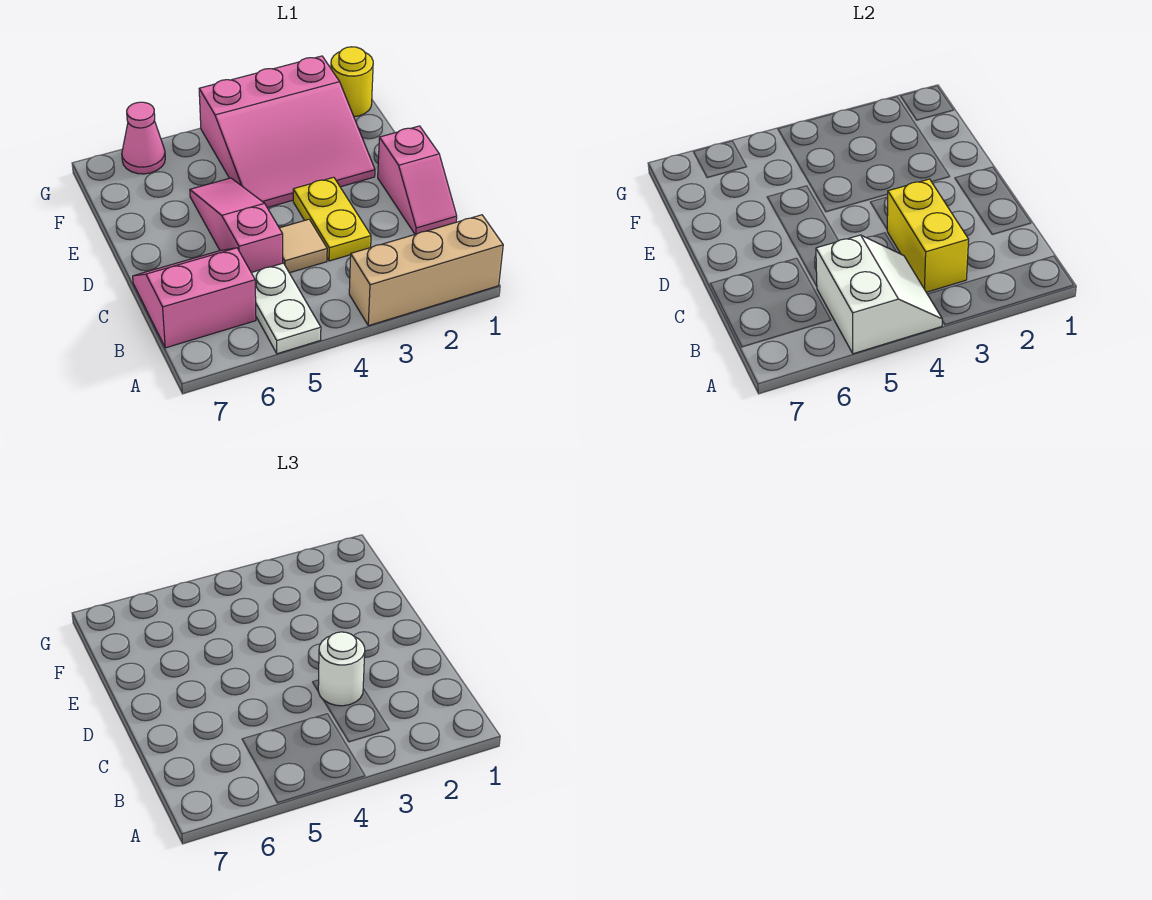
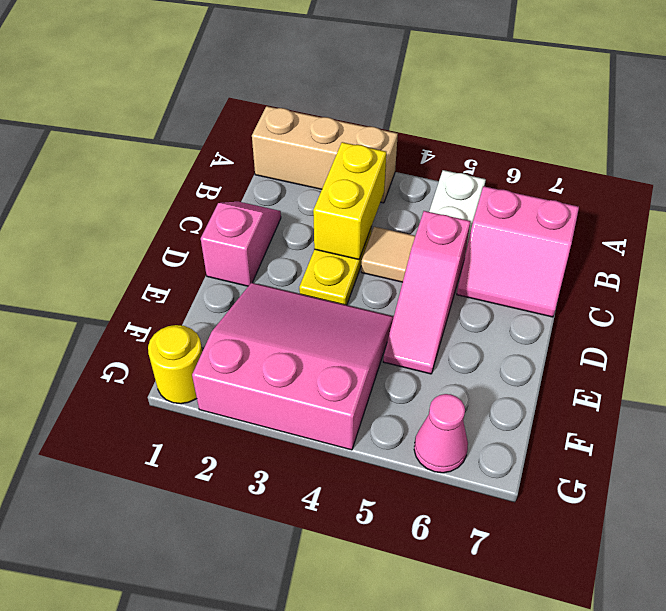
white 2x2 slope [816,235,943,354] -> none
white 1x1 round brick [318,632,365,706] -> none

